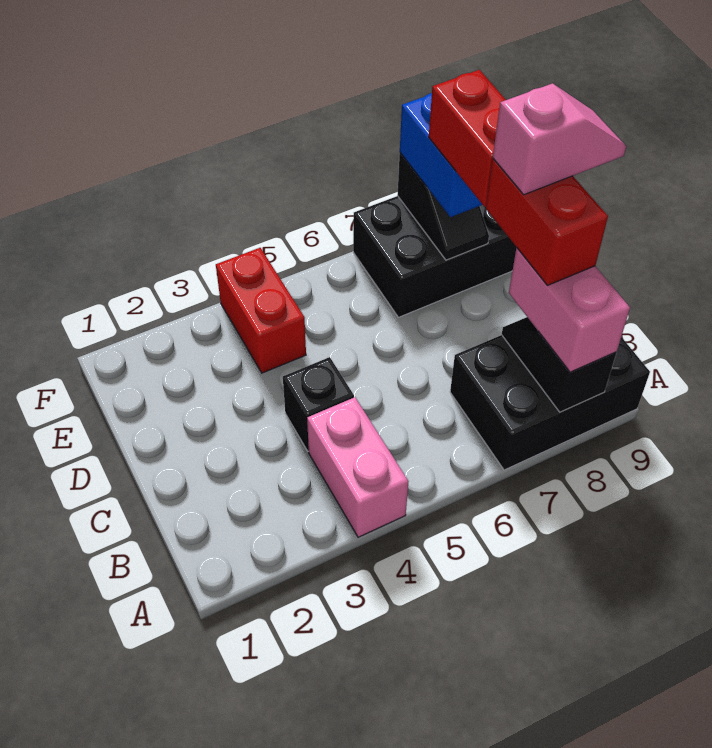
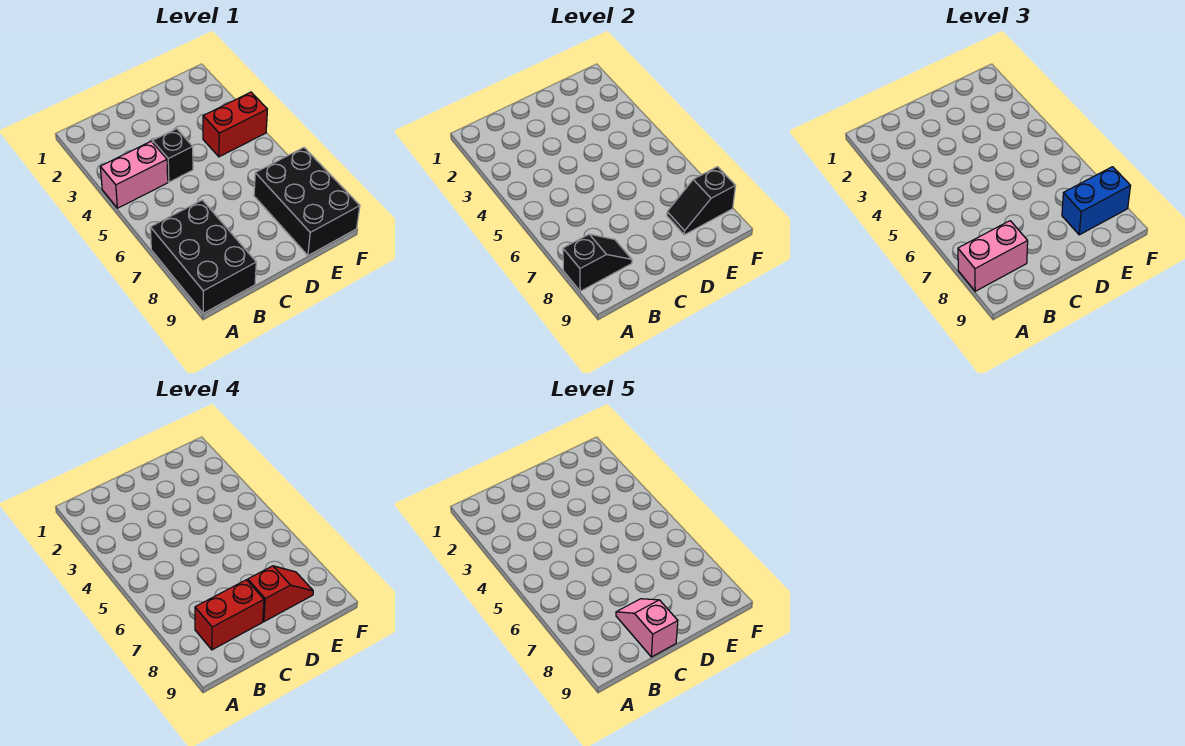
pink 1x2 slope [493,83,626,195] -> pink 1x2 slope turned to [616,599,678,657]
red 1x2 brick [429,70,506,207] -> red 1x2 slope [248,566,313,622]

